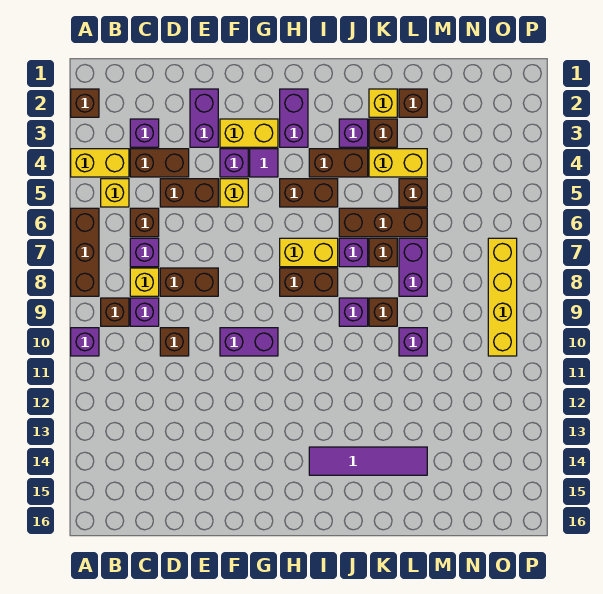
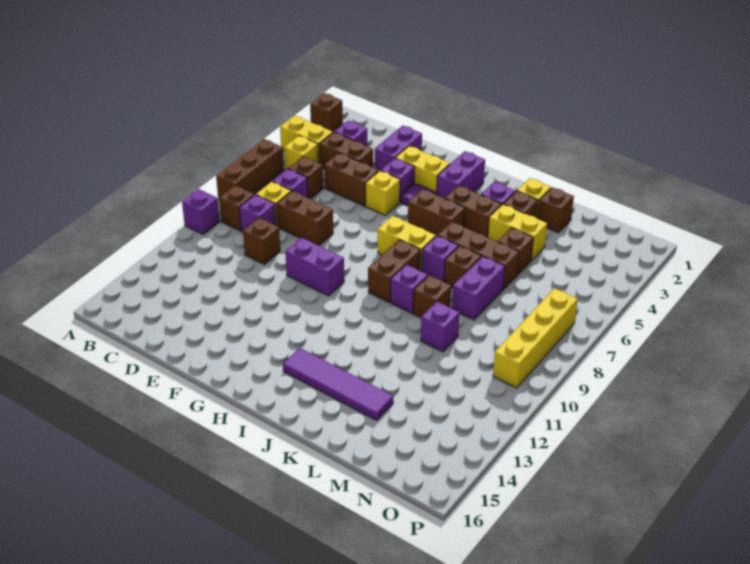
brown 1x2 brick [280,268,338,296] -> brown 1x2 brick turned to [368,240,420,302]

